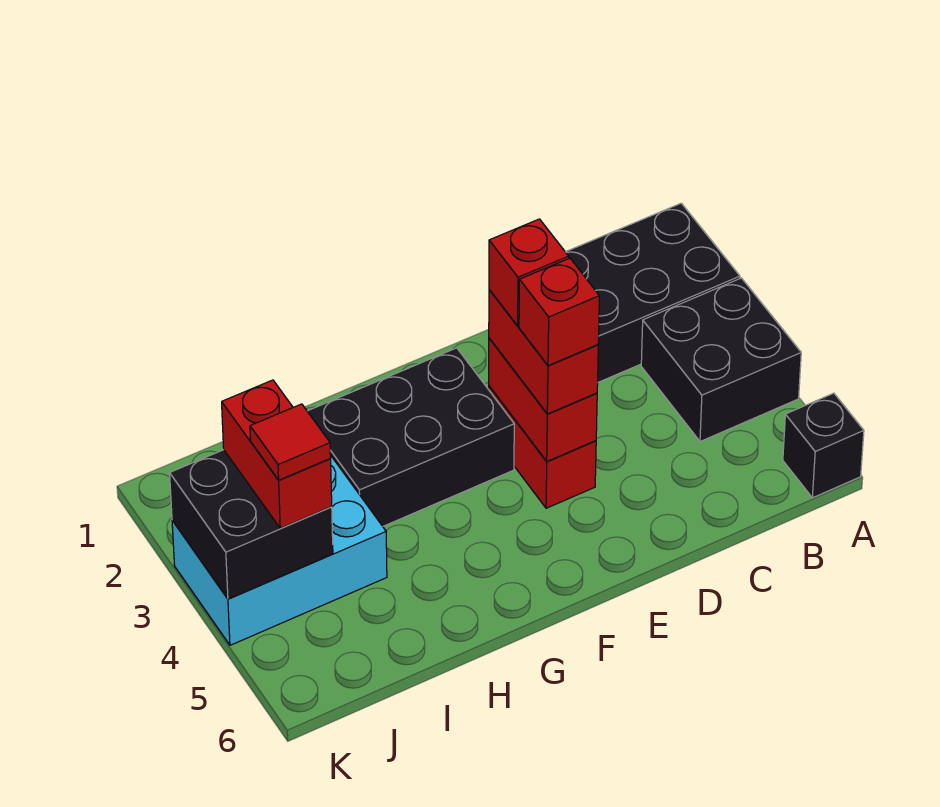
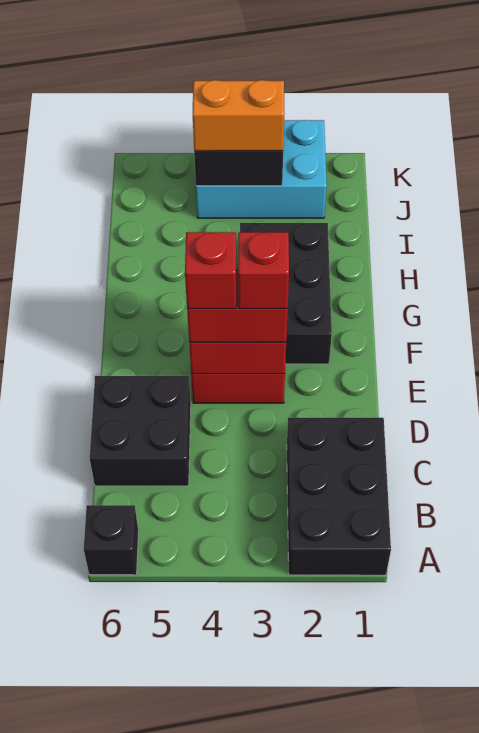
black 2x2 brick [641,278,801,442] -> black 2x2 brick moved to [90,376,191,486]
cyan 2x3 brick [172,456,387,645] -> cyan 2x3 brick turned to [196,120,327,218]
red 1x2 brick [222,380,332,528] -> orange 1x2 brick [193,80,284,151]
red 1x1 tile [250,404,331,480] -> none

